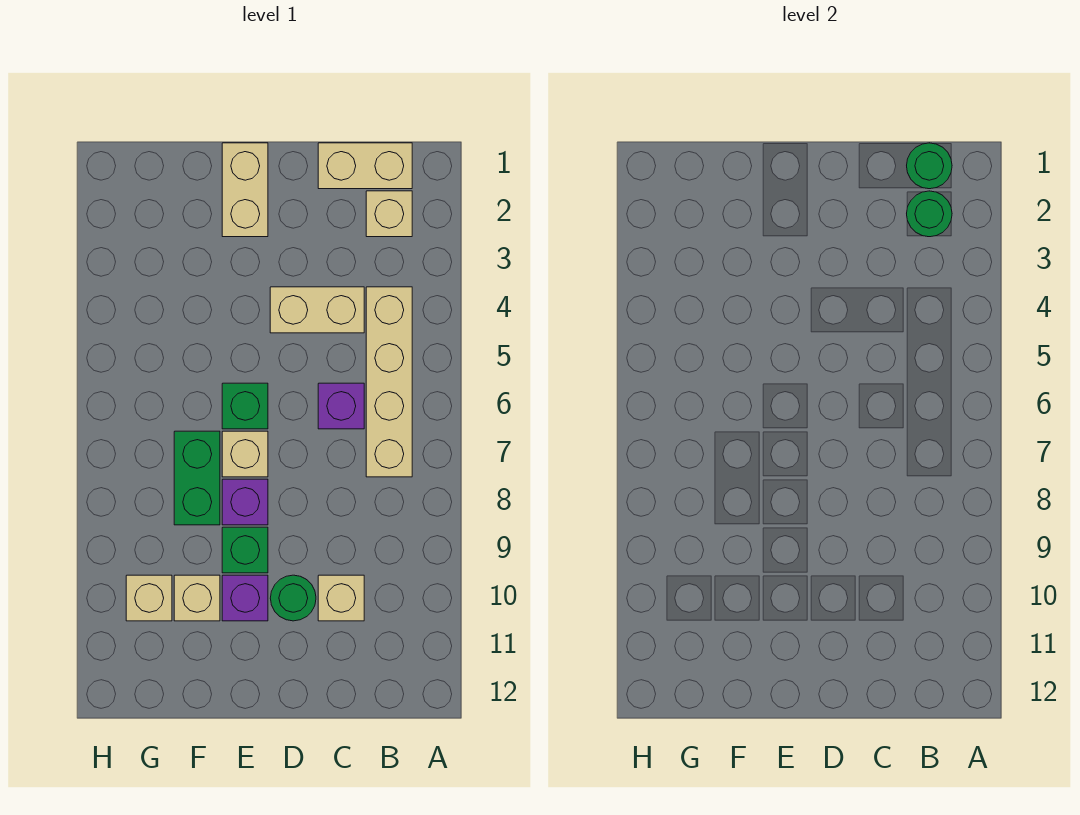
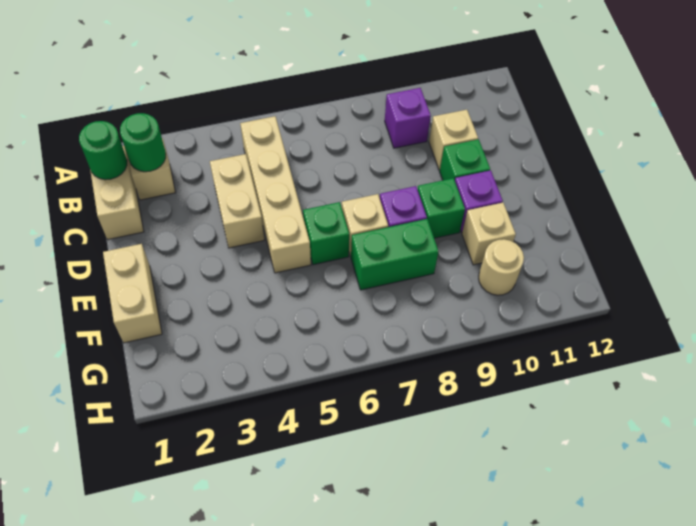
tan 1x4 brick [366,287,412,477] -> tan 1x4 brick turned to [240,116,311,273]
purple 1x1 brick [318,383,364,429] -> purple 1x1 brick moved to [385,88,431,148]
green 1x1 round brick [270,575,316,621] -> green 1x1 brick [440,139,490,180]
tan 1x2 brick [222,143,268,237] -> tan 1x2 brick turned to [103,244,162,343]
tan 1x1 brick [126,575,172,621] -> tan 1x1 round brick [479,239,524,295]

